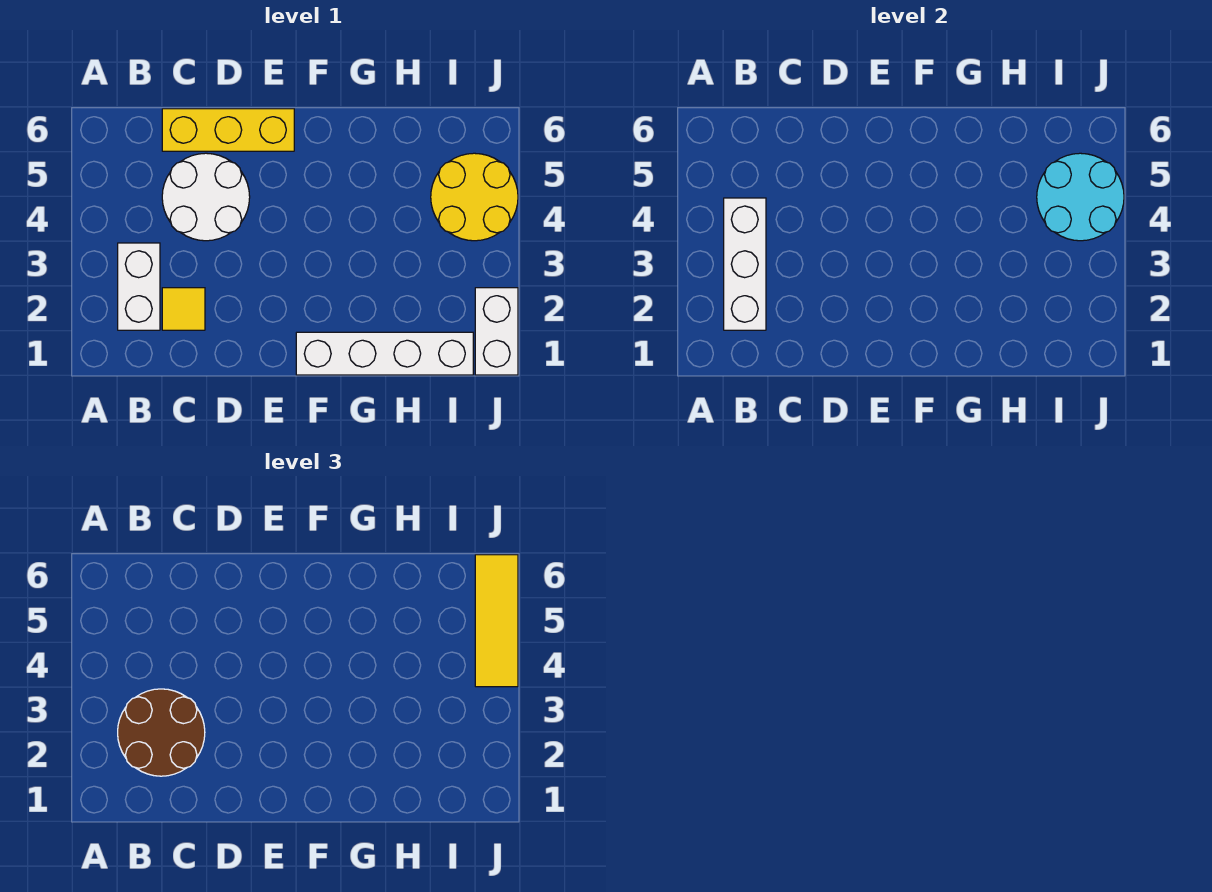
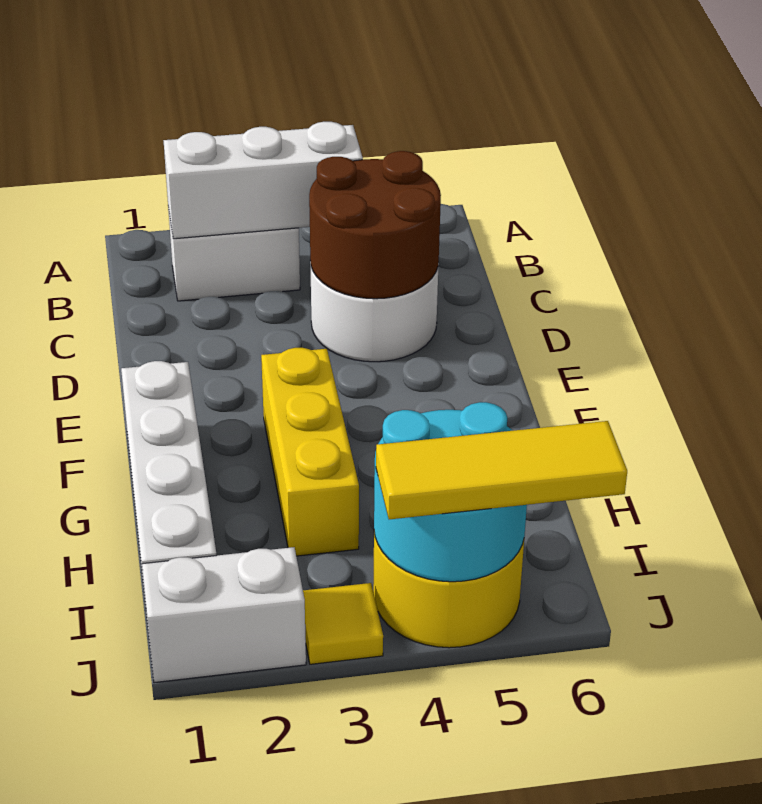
brown 2x2 round brick [118,689,205,776] -> brown 2x2 round brick moved to [309,151,441,299]
yellow 1x1 tile [162,288,205,330] -> yellow 1x1 tile moved to [303,583,383,664]
yellow 1x3 brick [162,109,294,151] -> yellow 1x3 brick moved to [261,348,359,556]

